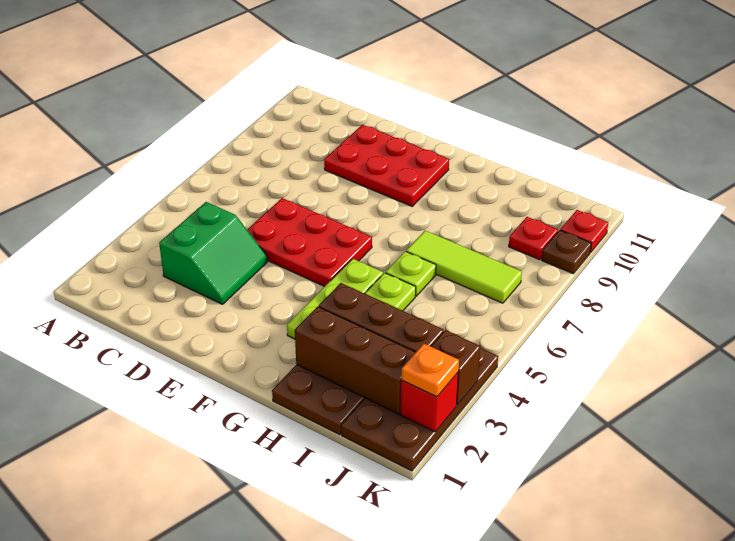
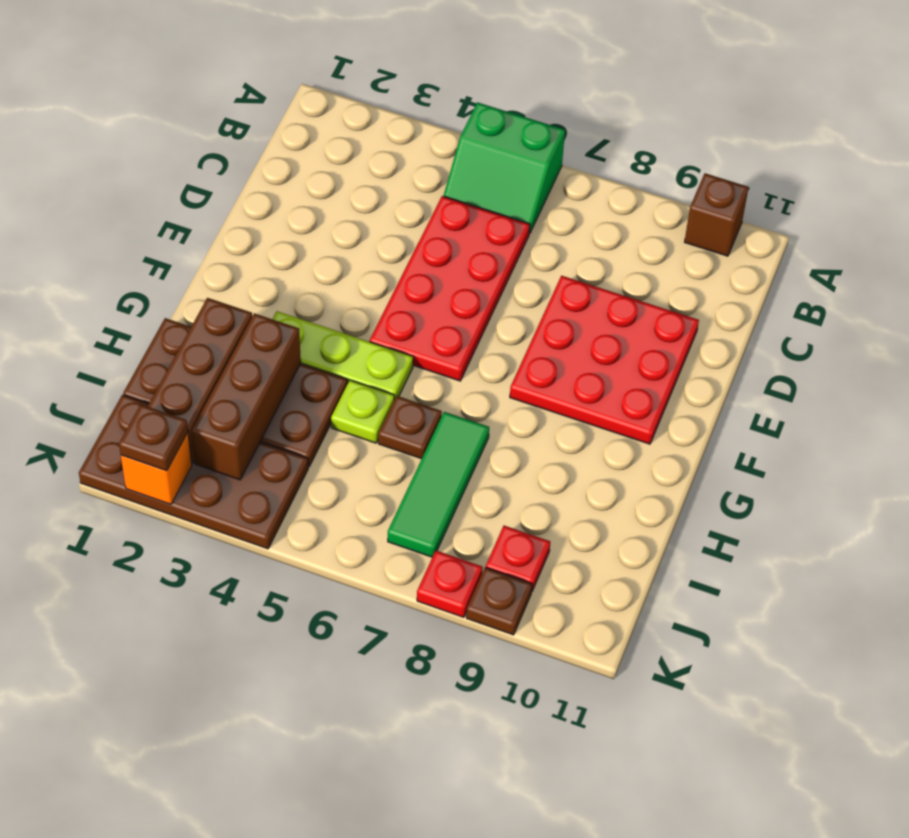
green 2x2 slope [159,202,267,304] -> green 2x2 slope moved to [444,103,565,234]
red 2x3 plate [247,198,372,287] -> red 2x4 plate [370,196,530,381]
red 2x3 plate [324,125,449,206] -> red 3x3 plate [510,276,699,444]
lime 1x1 plate [386,251,436,296] -> brown 1x1 plate [378,396,442,459]
lime 1x3 tile [406,231,522,303] -> green 1x3 tile [388,412,489,557]
red 1x1 brick [401,373,458,432] -> orange 1x1 brick [121,433,192,504]
orange 1x1 plate [401,344,459,397] -> brown 1x1 plate [119,405,188,471]
brown 1x1 brick [431,330,480,405] -> brown 1x1 brick moved to [685,173,749,256]
red 1x1 plate [560,210,608,253] -> red 1x1 plate moved to [417,551,483,617]

